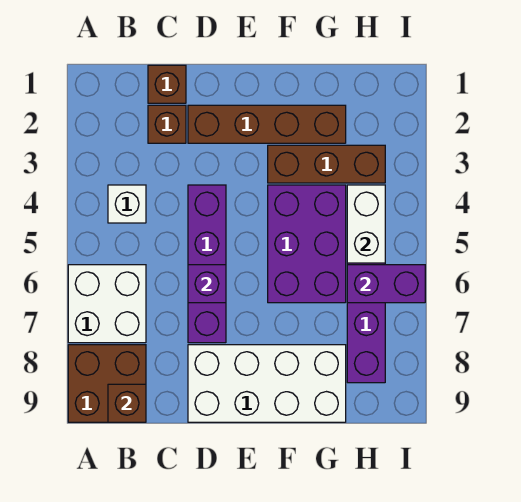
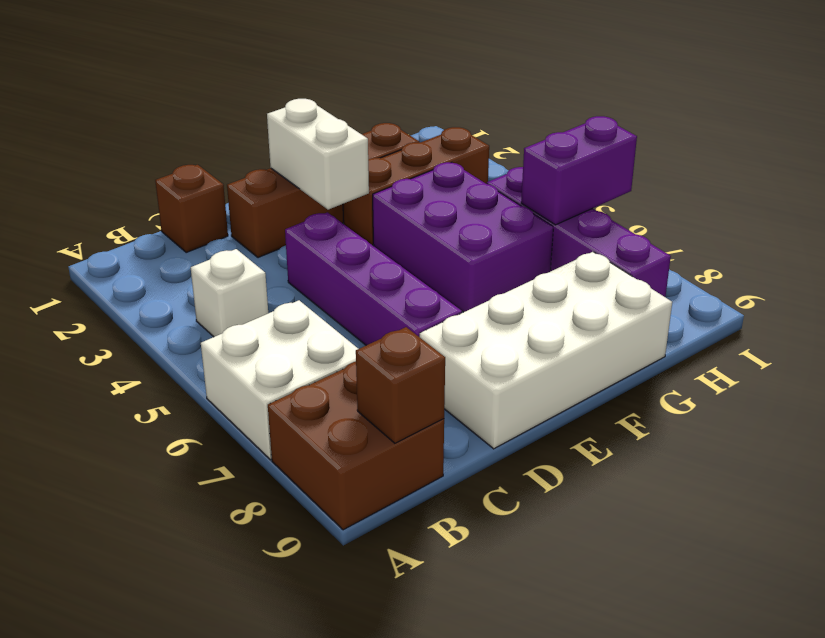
brown 1x1 brick [148,105,186,143] -> none
purple 1x1 brick [188,265,226,303] -> none
white 1x2 brick [347,185,385,263] -> white 1x2 brick moved to [267,99,369,210]

